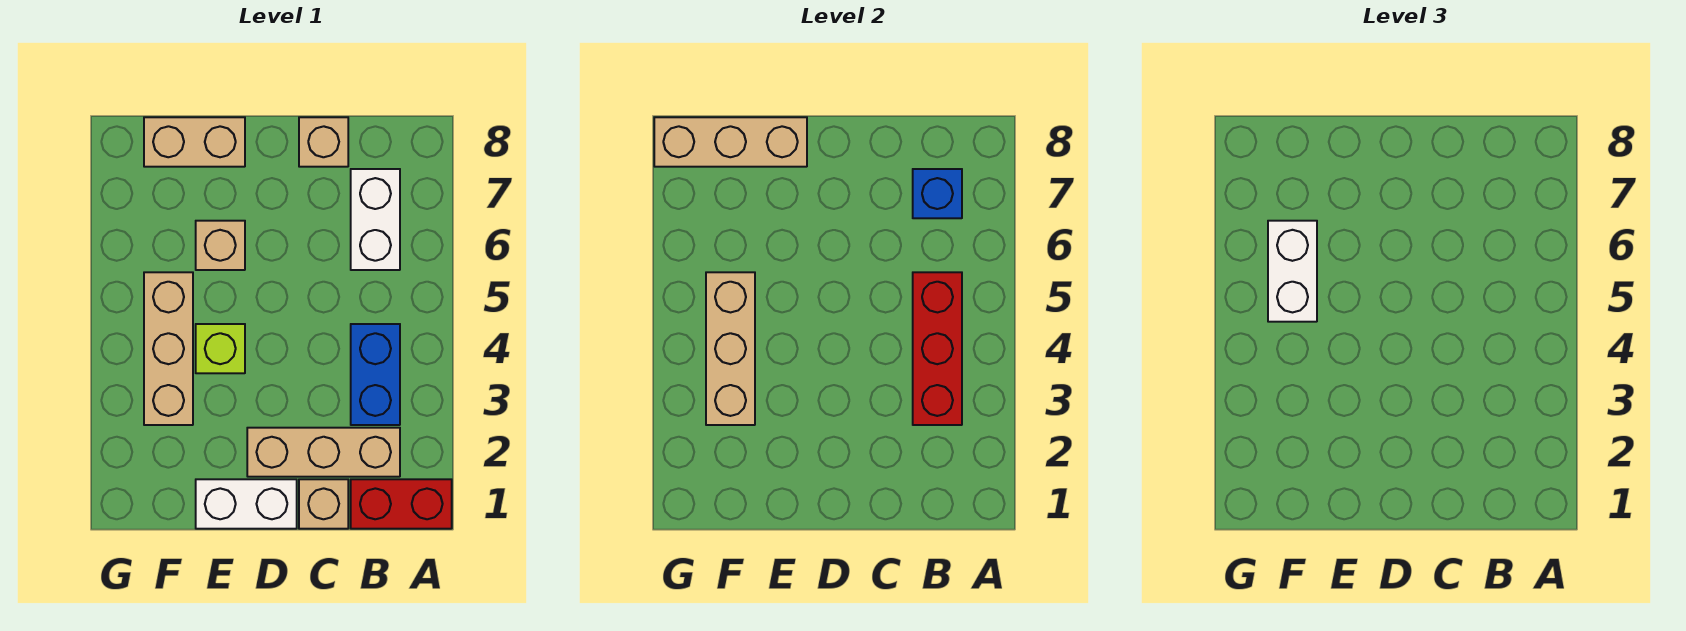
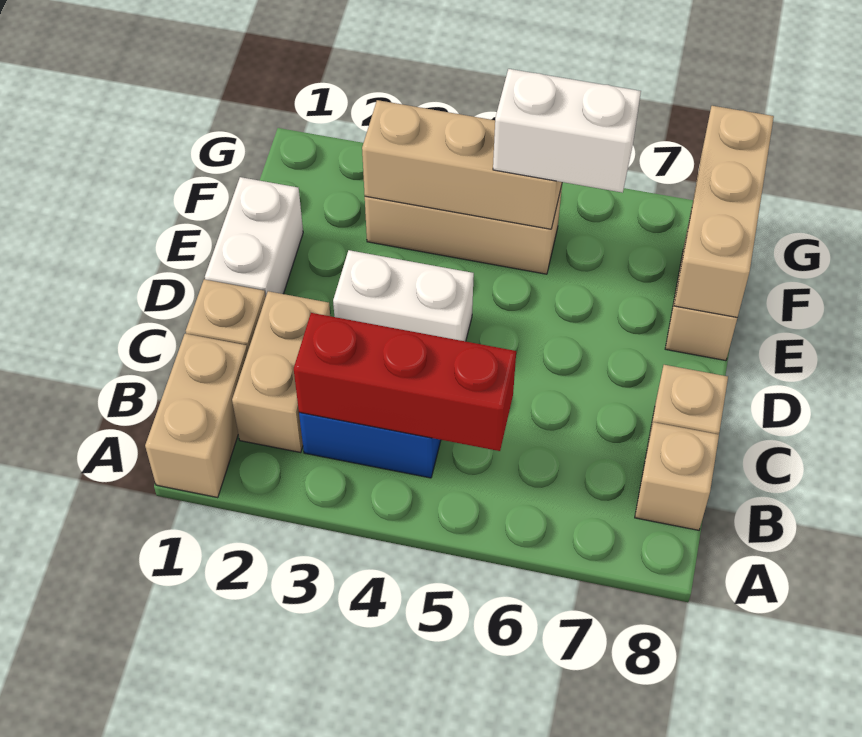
red 1x2 brick [351,479,452,529] -> tan 1x2 brick [145,334,248,498]
tan 1x3 brick [247,428,400,477] -> tan 1x2 brick [232,291,330,453]
white 1x2 brick [351,169,400,270] -> white 1x2 brick moved to [333,250,474,341]
blue 1x1 brick [913,169,962,218] -> none
lime 1x1 brick [196,324,245,373] -> none
tan 1x1 brick [196,221,245,270] -> tan 1x1 brick moved to [635,422,719,530]

